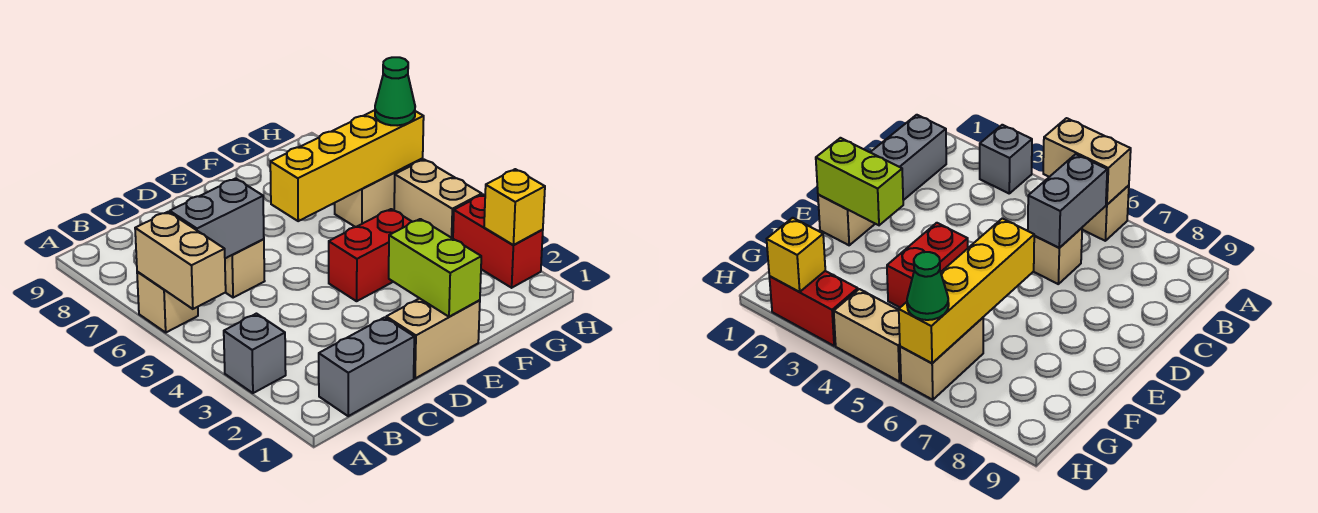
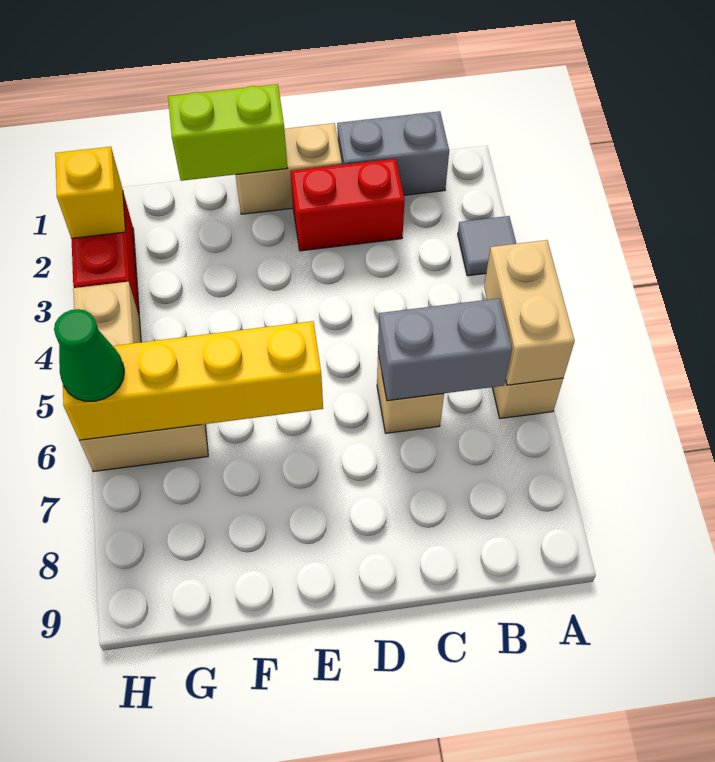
grey 1x1 brick [224,314,286,393] -> grey 1x1 tile [458,216,516,276]
lime 1x2 brick [389,219,481,317] -> lime 1x2 brick turned to [168,84,287,181]
red 1x2 brick [329,209,412,301] -> red 1x2 brick moved to [291,159,405,251]

